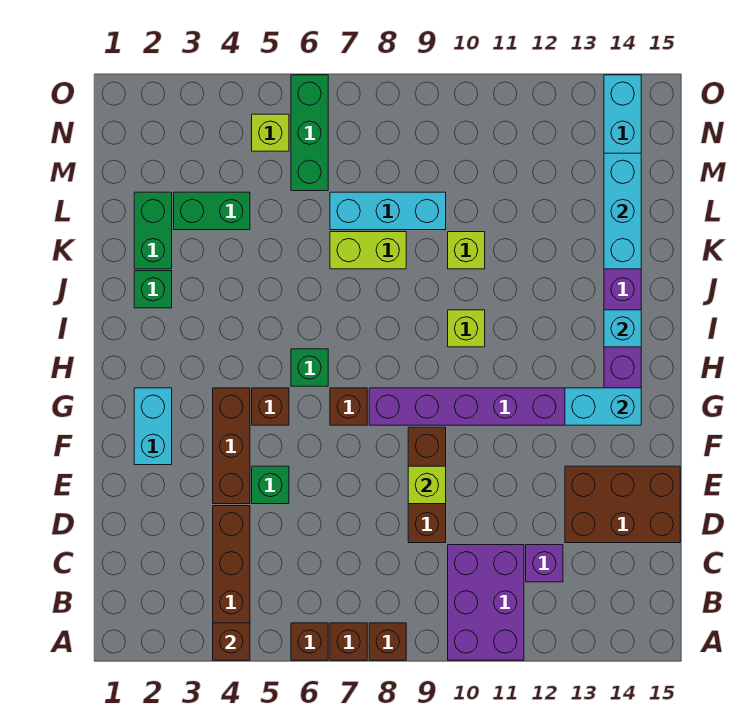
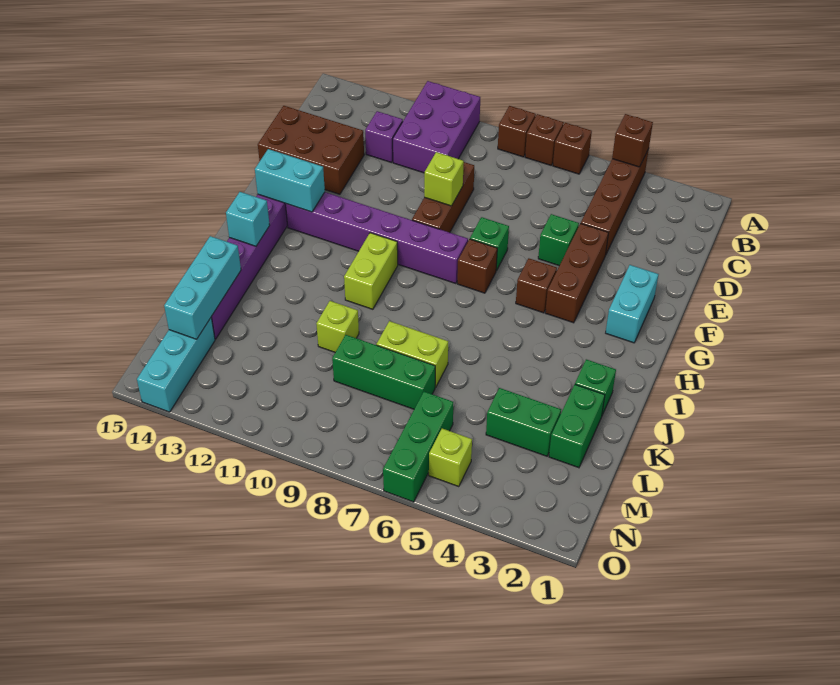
green 1x1 brick [291,349,328,386] -> green 1x1 brick moved to [470,217,509,271]
lime 1x1 brick [448,310,485,347] -> lime 1x2 brick [344,233,398,309]
cyan 1x3 brick [330,192,446,230] -> green 1x3 brick [332,335,436,409]

